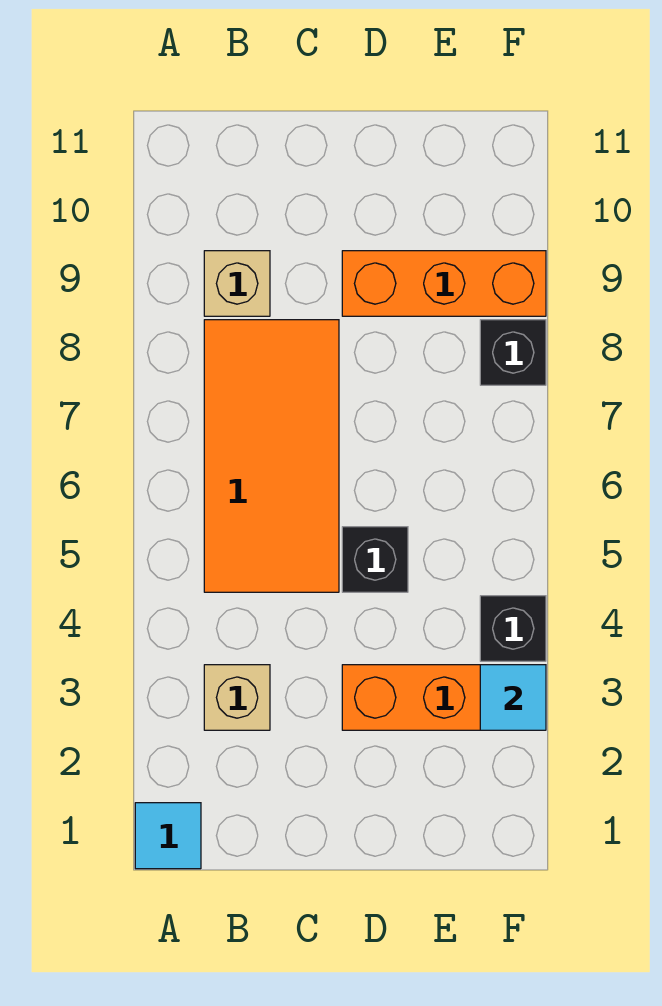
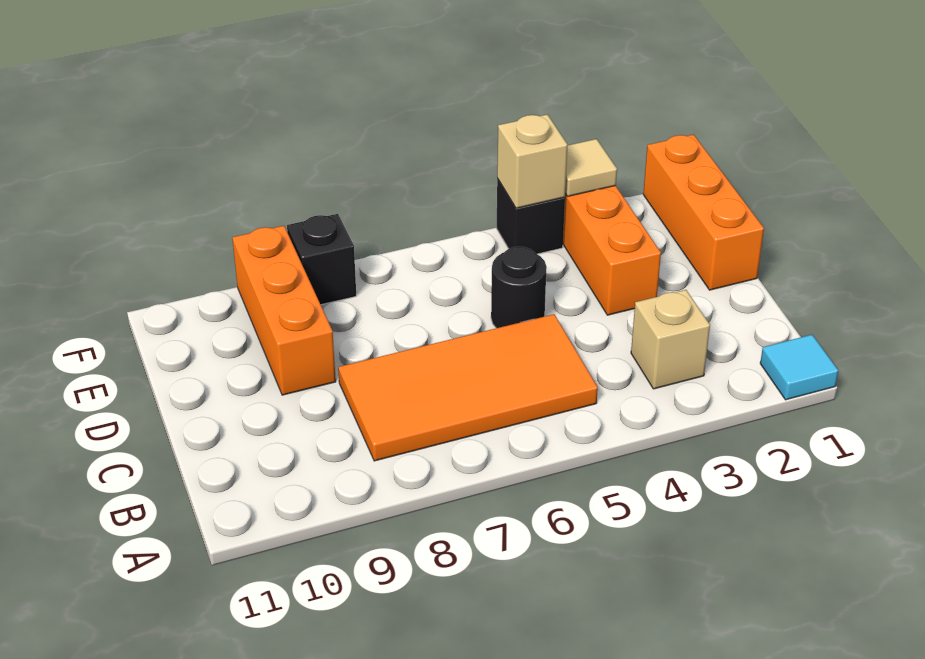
tan 1x1 brick [204,251,270,316] -> tan 1x1 brick moved to [497,114,567,208]
none -> orange 1x3 brick [643,135,764,290]
black 1x1 brick [342,527,408,592] -> black 1x1 round brick [491,247,547,328]
cyan 1x1 tile [480,665,546,730] -> tan 1x1 tile [565,139,617,196]

